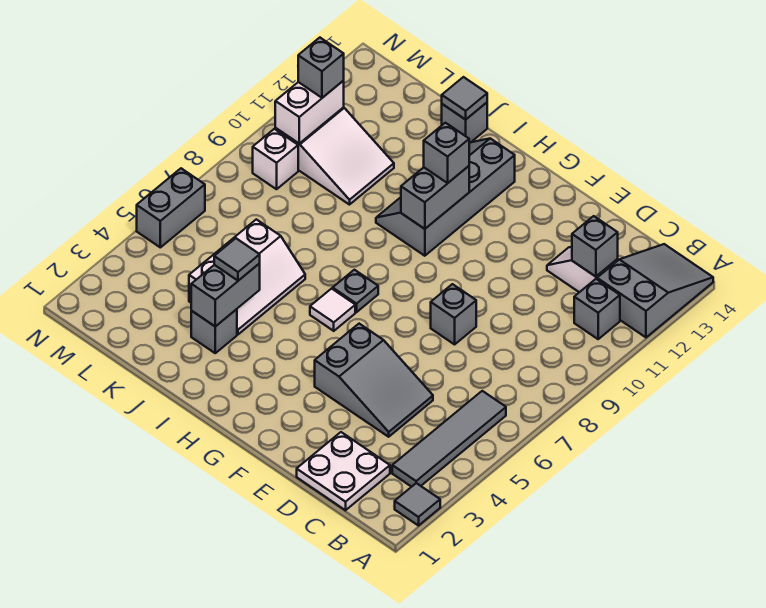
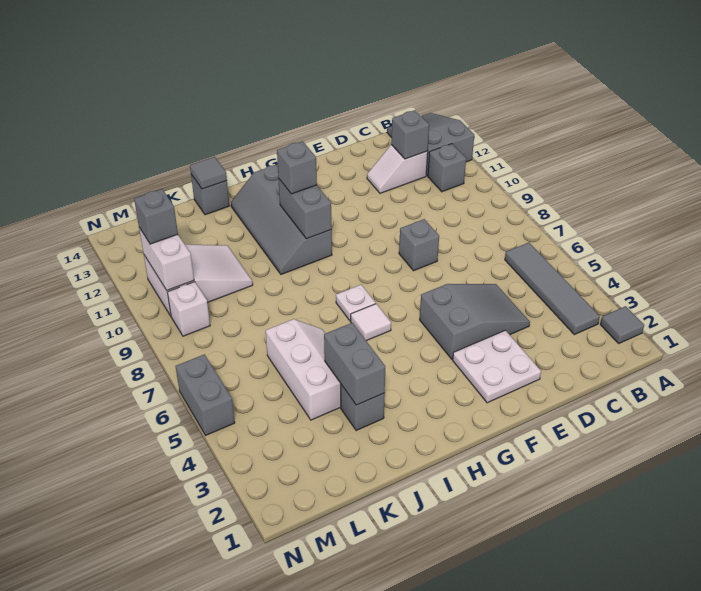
white 2x2 plate [297,432,390,510] -> white 2x2 plate moved to [453,330,541,403]
grey 1x1 plate [333,270,378,312] -> white 1x1 plate [336,285,376,321]
grey 1x1 tile [214,238,260,281] -> none

